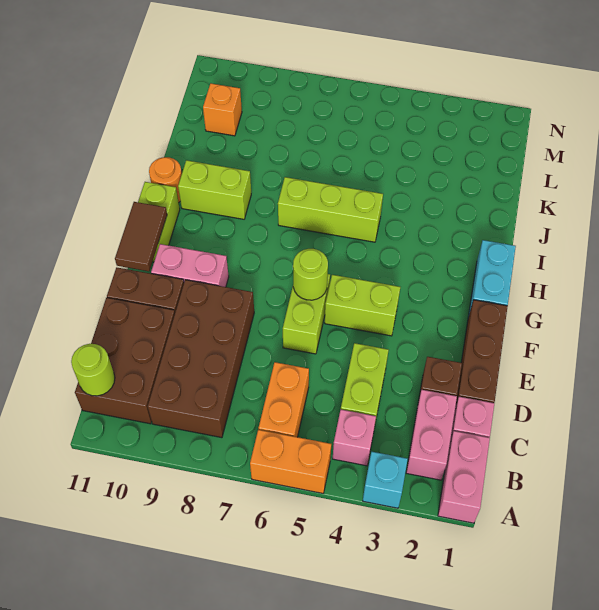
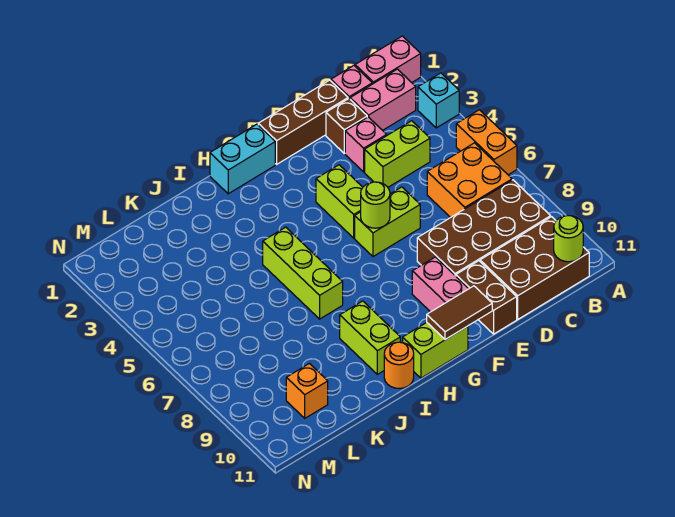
pink 1x1 brick [333,409,376,466] -> pink 1x1 brick moved to [345,117,387,172]
orange 1x2 brick [259,362,309,437] -> orange 2x2 brick [427,143,512,218]

